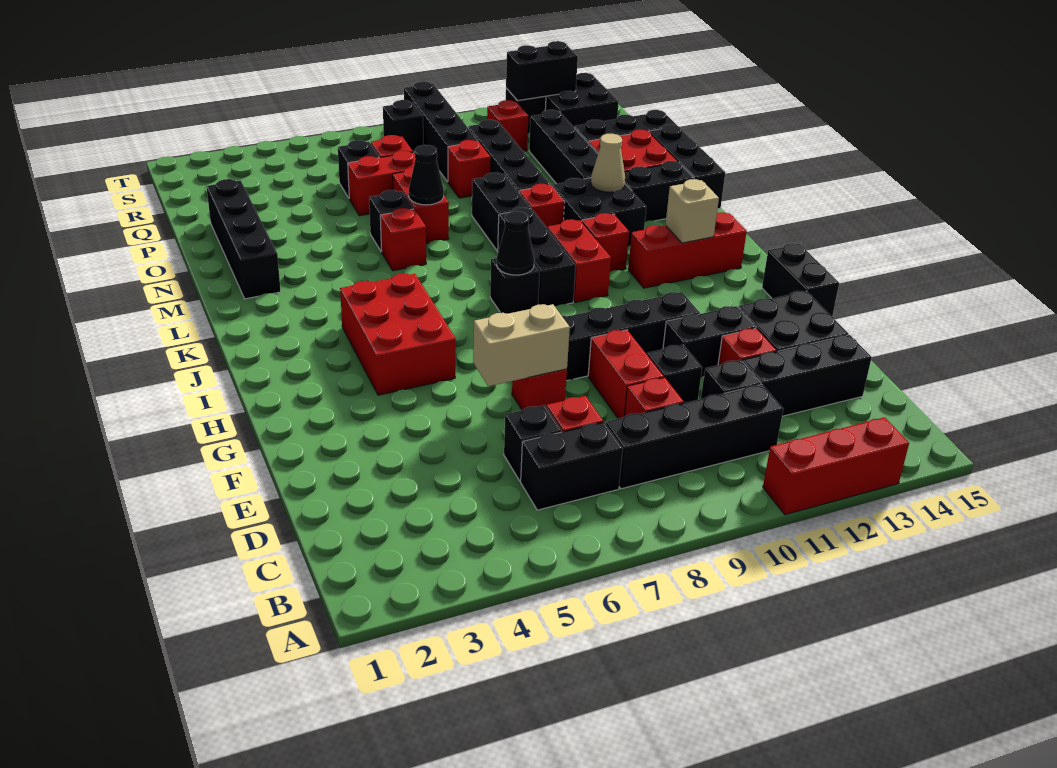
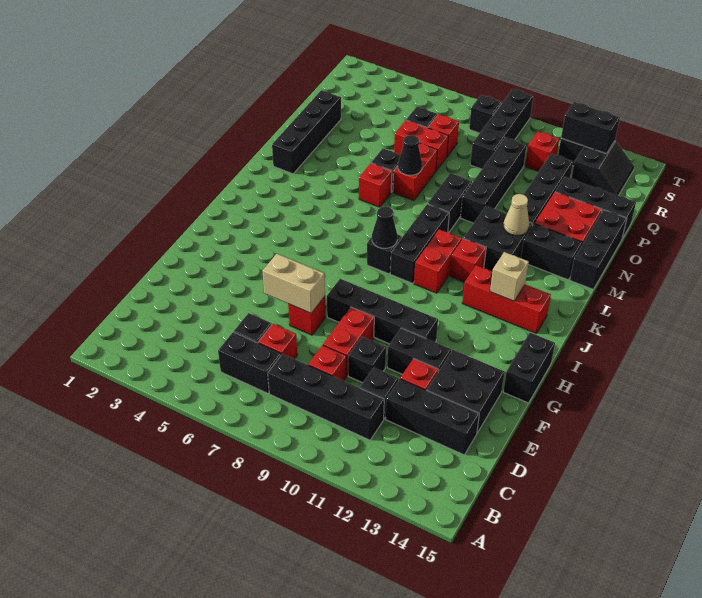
red 1x3 brick [763,417,909,515] -> none
red 2x3 brick [340,273,456,395] -> none
red 1x1 brick [519,184,565,228] -> none
red 1x1 brick [448,140,491,198] -> none
black 2x2 brick [545,73,619,127] -> black 2x2 slope [571,141,634,196]

